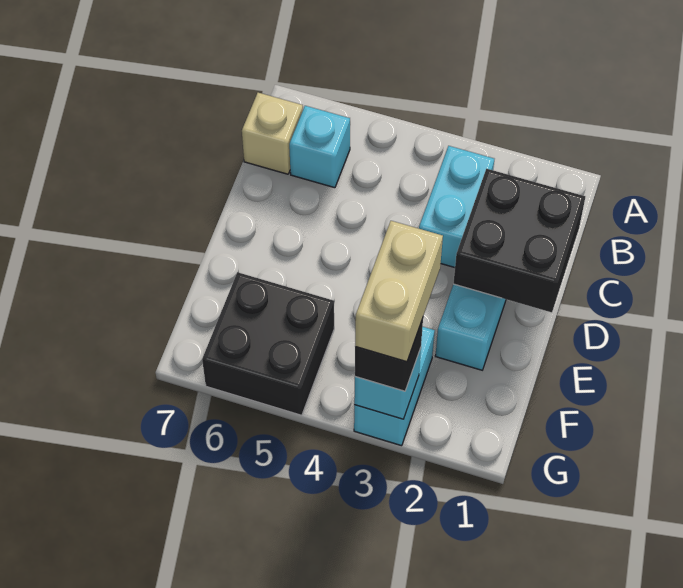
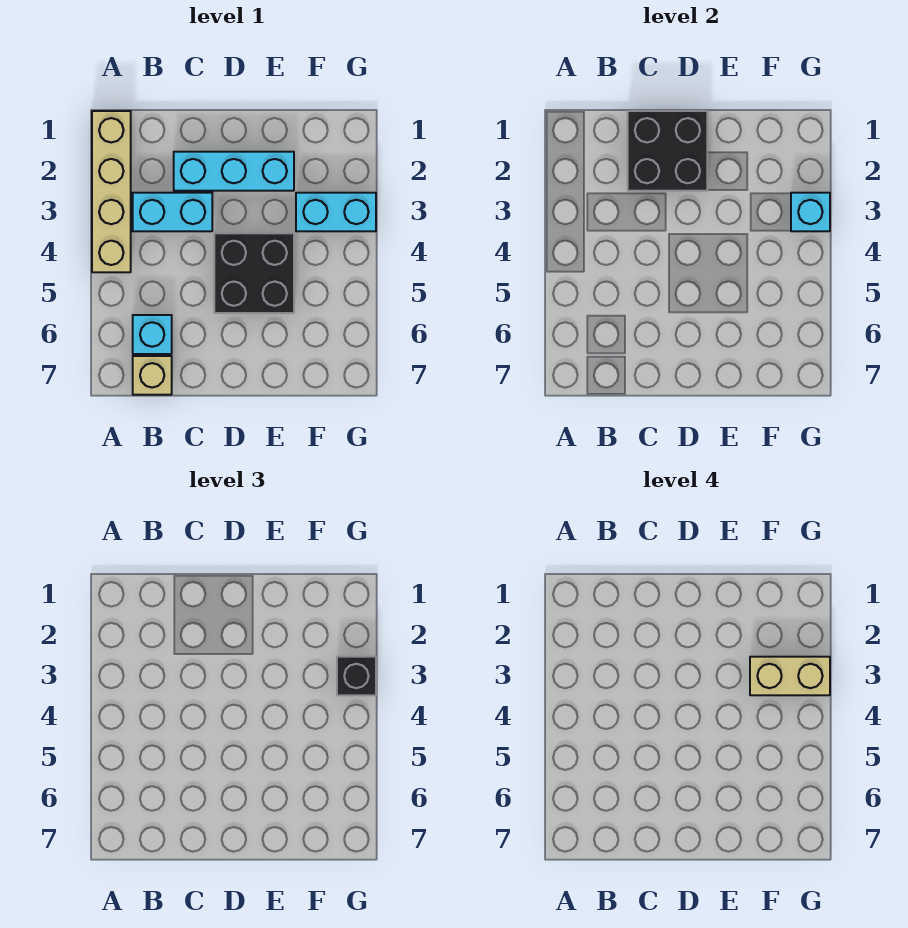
none -> tan 1x4 brick [92,111,131,272]
black 2x2 brick [202,272,334,415] -> black 2x2 brick moved to [214,233,294,313]

